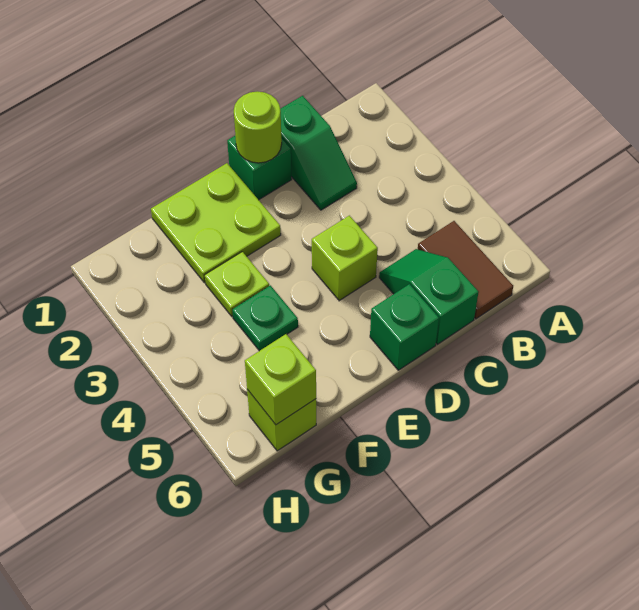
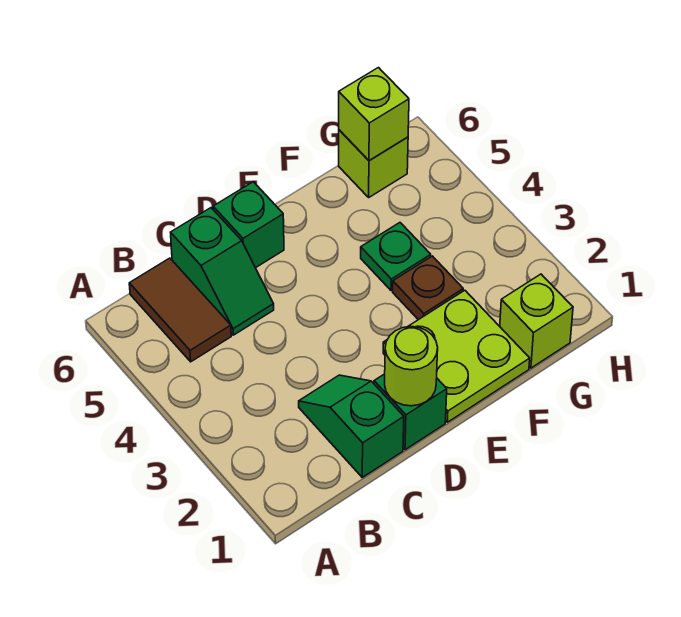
lime 1x1 brick [312,216,378,301] -> lime 1x1 brick moved to [500,274,573,368]
lime 1x1 plate [205,252,269,316] -> brown 1x1 plate [393,256,463,320]

